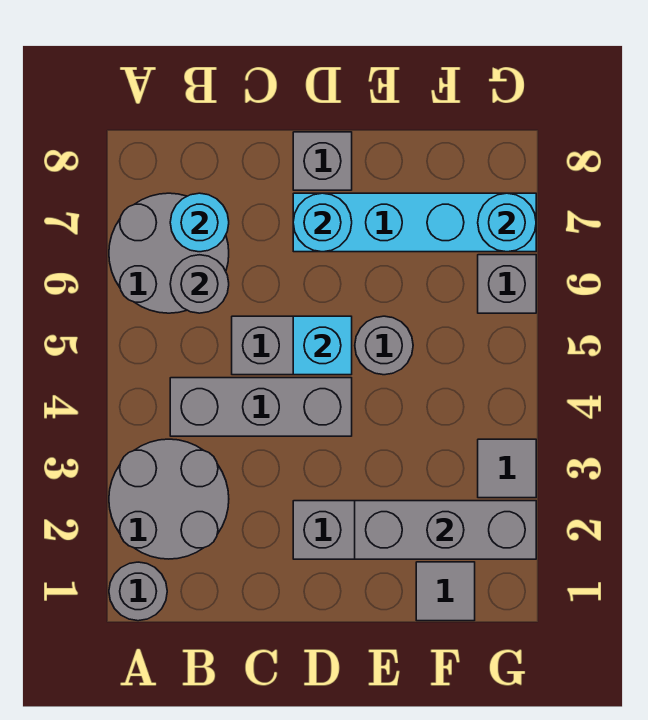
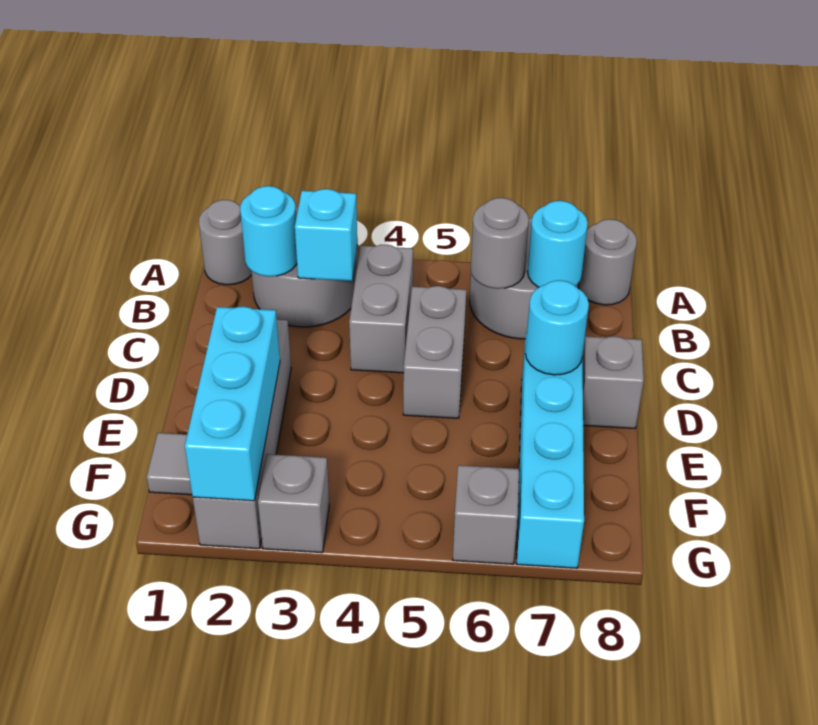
grey 1x3 brick [170,378,352,436] -> grey 1x2 brick [349,245,413,373]
cyan 1x1 brick [293,316,352,375] -> cyan 1x1 brick moved to [295,189,357,281]
grey 1x3 brick [355,501,536,559] -> cyan 1x3 brick [185,307,280,501]
grey 1x1 round brick [355,316,413,375] -> grey 1x1 round brick moved to [578,219,637,305]
grey 1x1 tile [478,439,536,498] -> grey 1x1 brick [258,454,329,553]
cyan 1x1 round brick [478,193,536,252] -> cyan 1x1 round brick moved to [240,186,297,277]

